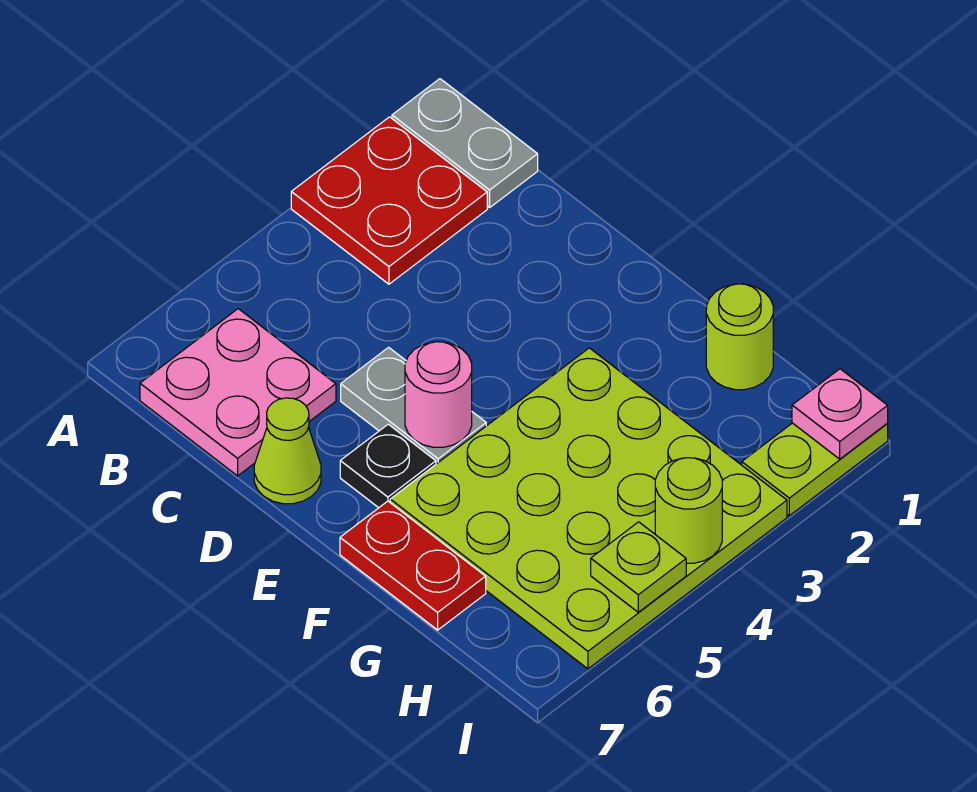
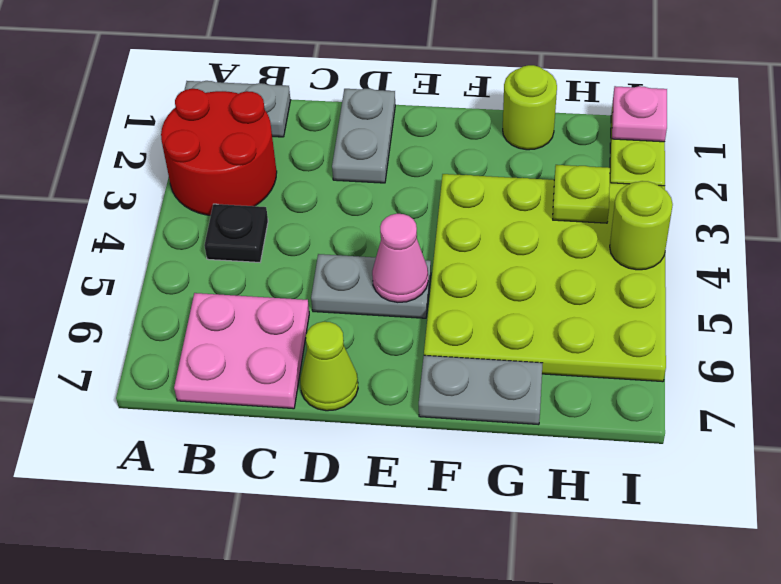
red 2x2 plate [291,117,487,284] -> red 2x2 round brick [161,89,277,216]
none -> grey 1x2 plate [332,89,395,183]
pink 1x1 round brick [405,342,472,447] -> pink 1x1 cone [372,214,428,302]
black 1x1 plate [340,424,436,508] -> black 1x1 plate moved to [204,204,268,262]
red 1x2 plate [340,501,486,630] -> grey 1x2 plate [419,355,543,425]
lime 1x1 plate [591,522,686,612] -> lime 1x1 plate moved to [553,165,610,223]

